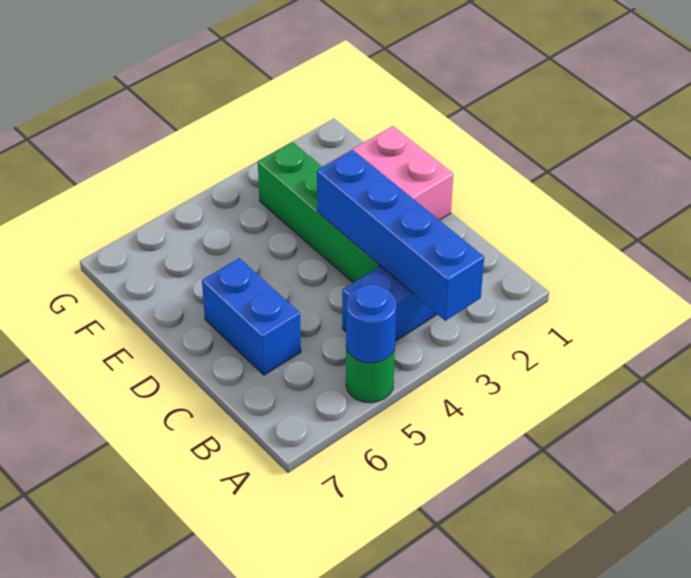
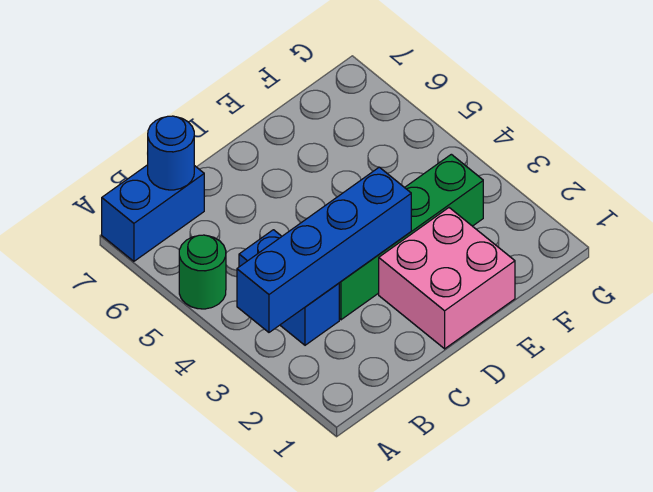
blue 1x1 round brick [346,284,396,363] -> blue 1x1 round brick moved to [148,116,194,190]
blue 1x2 brick [202,258,301,375] -> blue 1x2 brick moved to [102,165,204,261]

